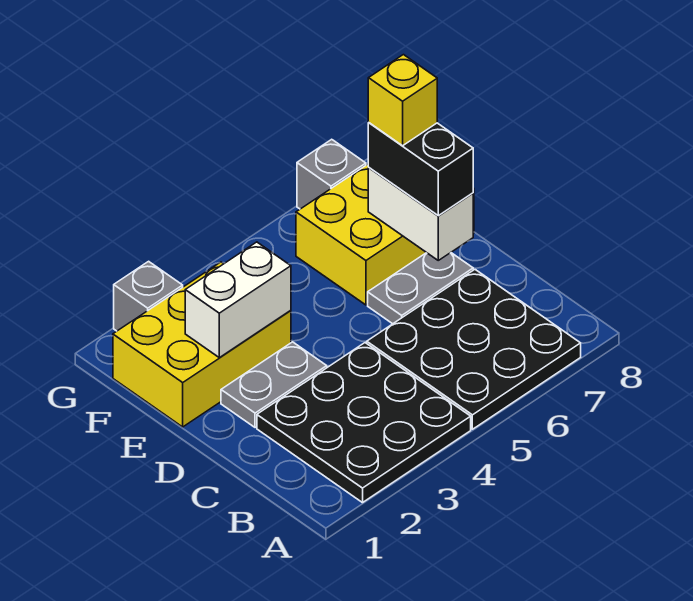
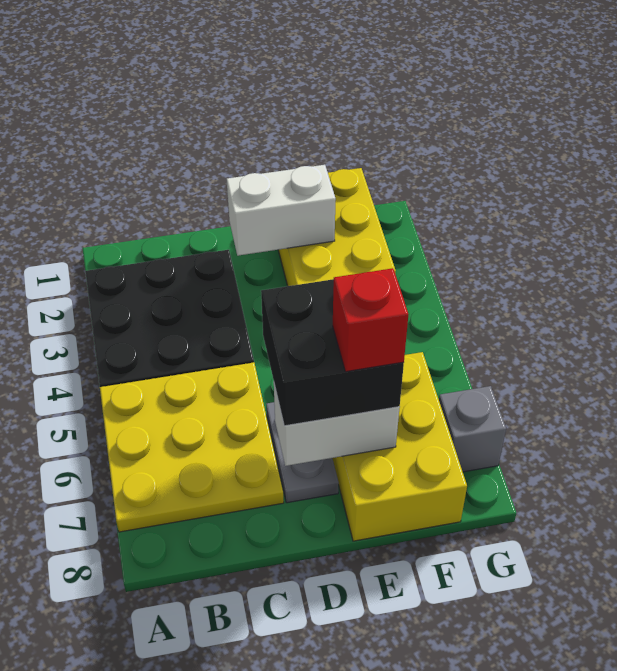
black 3x3 plate [367,270,581,429] -> yellow 3x3 plate [100,362,284,532]
grey 1x2 plate [221,342,327,428] -> none
black 1x2 brick [368,123,473,216] -> black 2x2 brick [261,279,404,426]
white 1x2 brick [185,242,291,358] -> white 1x2 brick turned to [227,165,336,256]
yellow 1x1 brick [368,55,437,146] -> red 1x1 brick [333,268,409,372]
grey 1x1 brick [114,261,183,331] -> none

